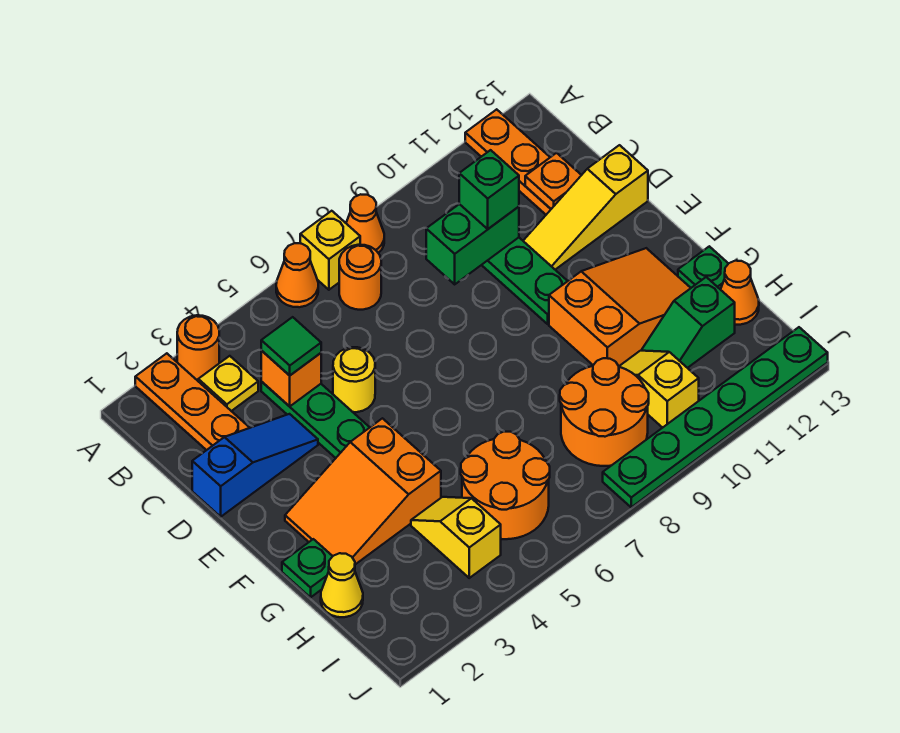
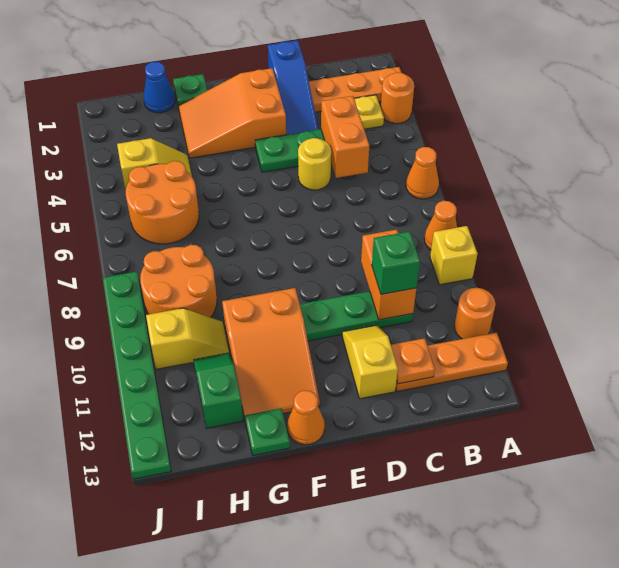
yellow 1x1 brick [300,211,360,290] -> yellow 1x1 brick moved to [430,226,478,285]
orange 1x1 round brick [339,245,381,310] -> orange 1x1 round brick moved to [454,288,496,339]
orange 1x1 brick [261,351,321,406] -> orange 1x2 brick [321,96,369,178]
green 1x1 tile [261,317,321,375] -> none
green 1x2 brick [426,204,519,284] -> orange 1x2 brick [361,230,416,320]
yellow 1x3 slope [523,145,648,270] -> yellow 1x2 slope [342,325,398,399]
orange 2x3 slope [285,418,441,564] -> orange 2x3 slope turned to [178,68,286,158]
yellow 1x1 cone [321,553,363,617] -> blue 1x1 cone [144,62,175,113]
orange 1x1 cone [721,261,759,325] -> orange 1x1 cone moved to [287,390,325,445]

